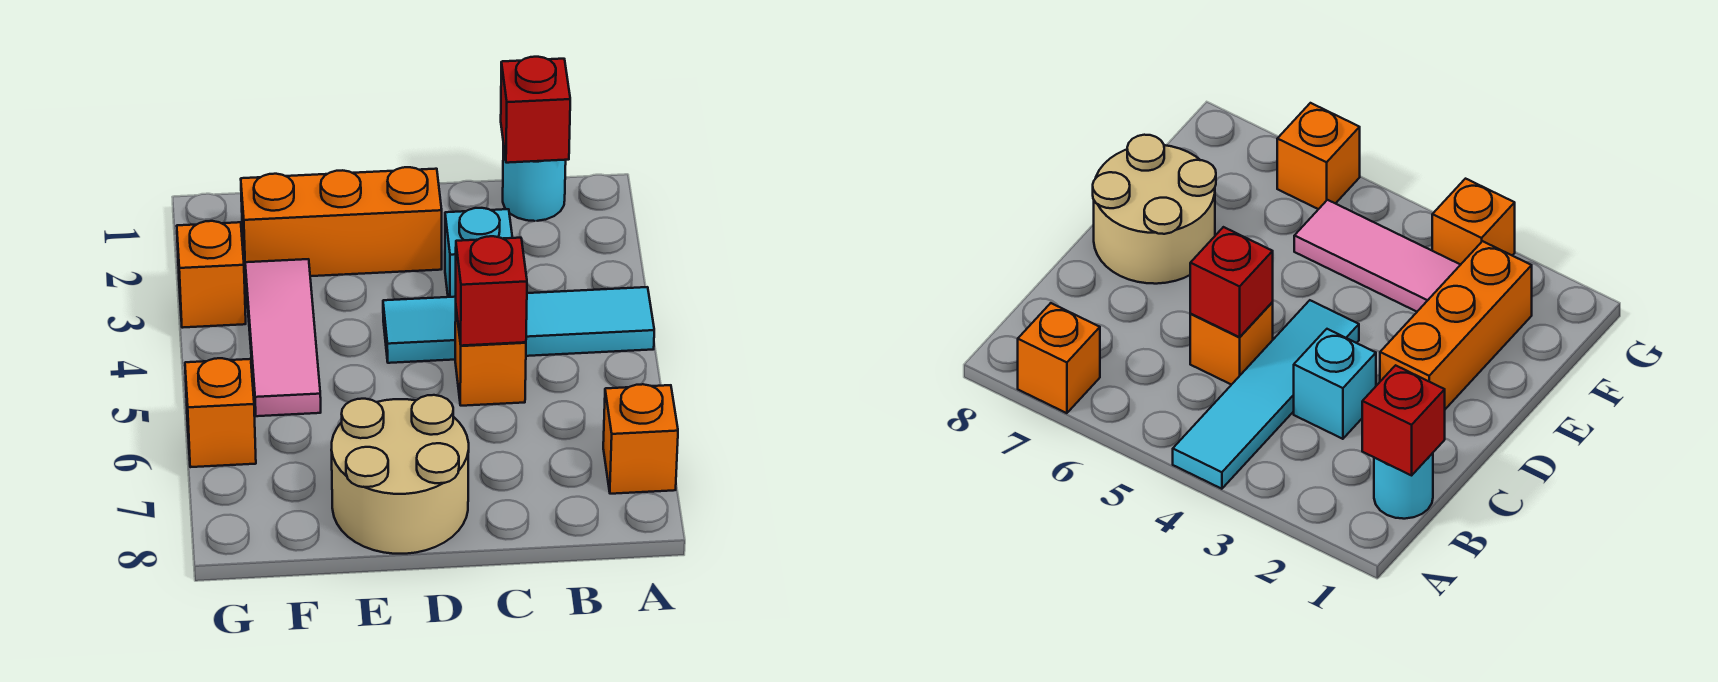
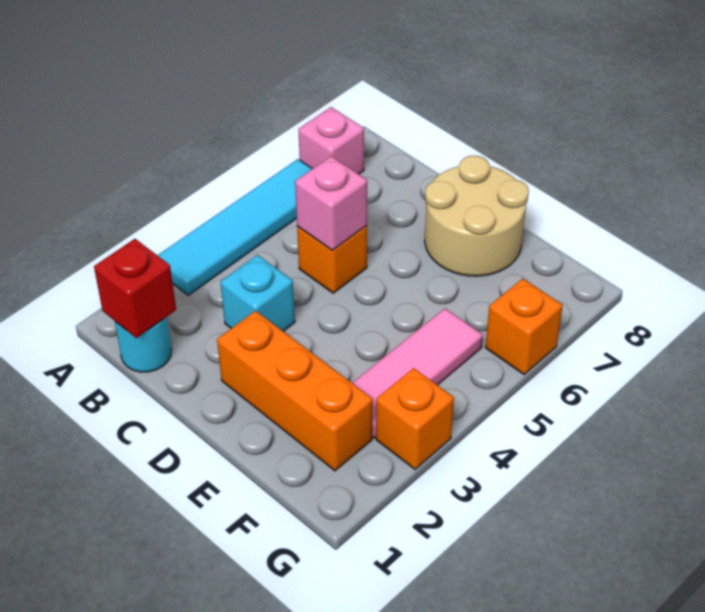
cyan 1x4 tile [383,287,654,363] -> cyan 1x4 tile turned to [158,159,312,295]
orange 1x1 brick [603,384,678,494] -> pink 1x1 brick [298,107,364,174]
red 1x1 brick [456,236,527,346] -> pink 1x1 brick [295,156,367,251]

